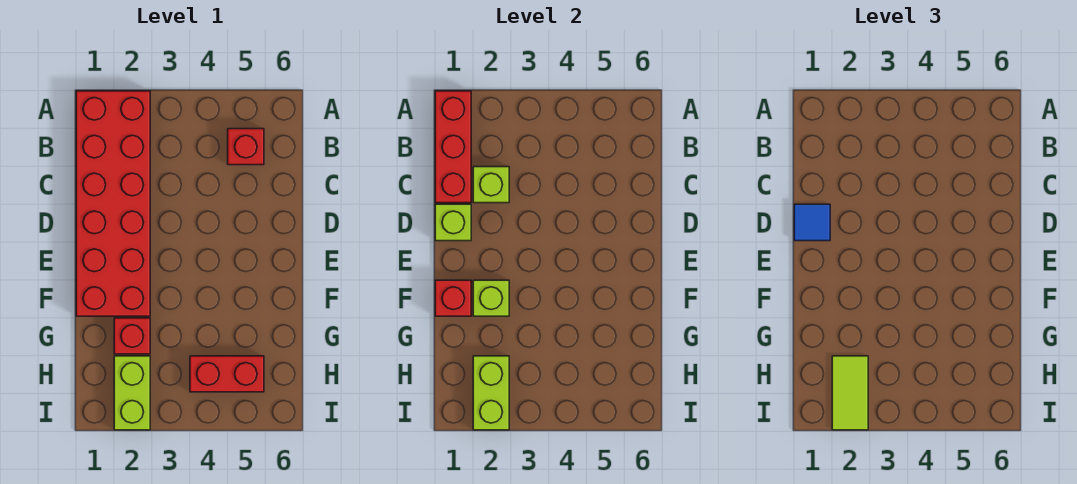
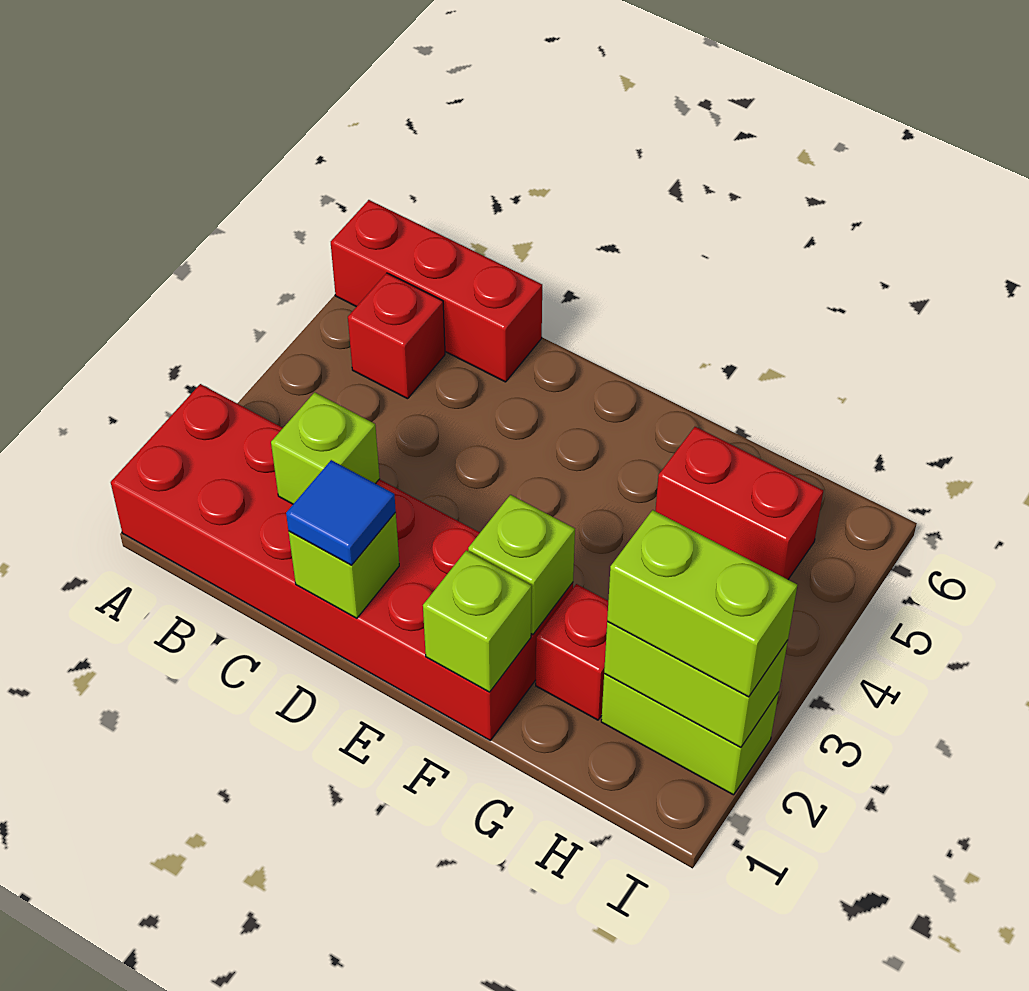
red 1x3 brick [435,91,471,203] -> red 1x3 brick moved to [331,200,542,382]
red 1x1 brick [435,280,471,316] -> lime 1x1 brick [423,550,532,692]
lime 1x2 tile [832,356,868,430] -> lime 1x2 brick [607,510,797,697]
red 1x2 brick [190,356,264,392] -> red 1x2 brick turned to [656,427,823,579]

